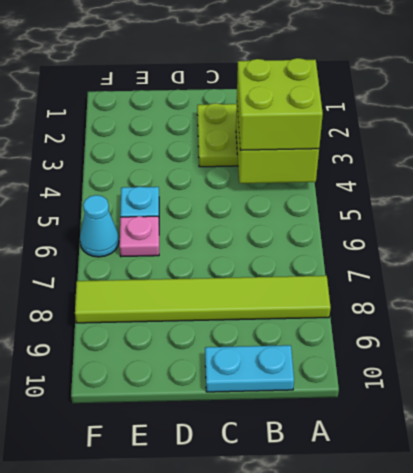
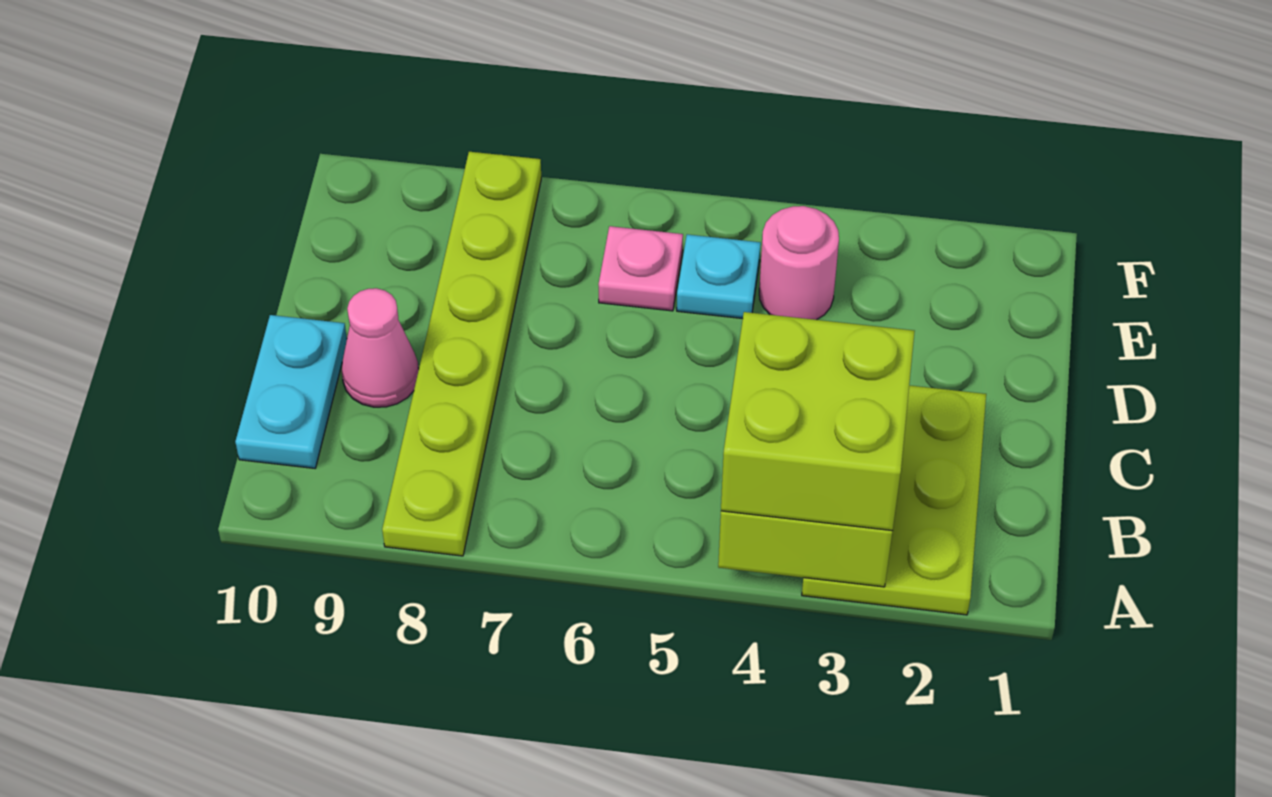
lime 1x6 tile [75,276,331,323] -> lime 1x6 plate [382,152,541,556]
none -> pink 1x1 cone [342,288,419,407]
none -> pink 1x1 round brick [759,206,839,320]
cyan 1x1 cone [80,195,119,257] -> none

